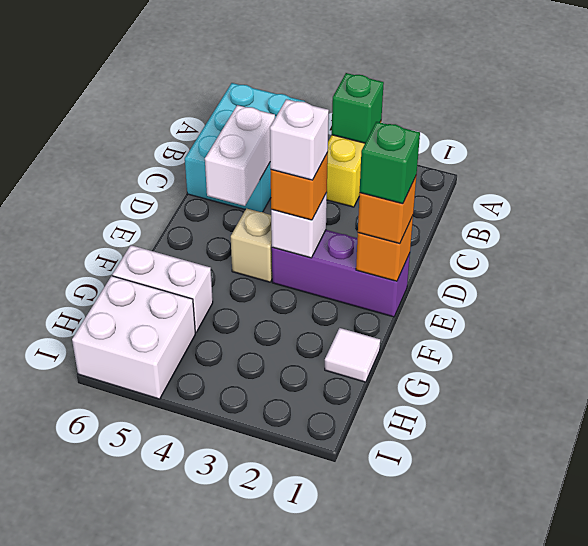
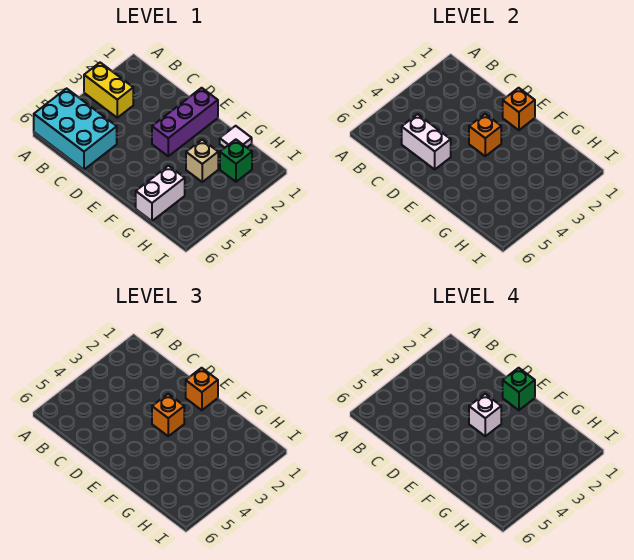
green 1x1 brick [332,73,384,143] -> green 1x1 brick moved to [220,140,252,182]
white 1x1 brick [271,192,327,258] -> orange 1x1 brick [469,114,501,156]
tan 1x1 brick [231,208,272,282] -> tan 1x1 brick moved to [186,140,218,182]
white 2x2 brick [72,276,195,399] -> none

